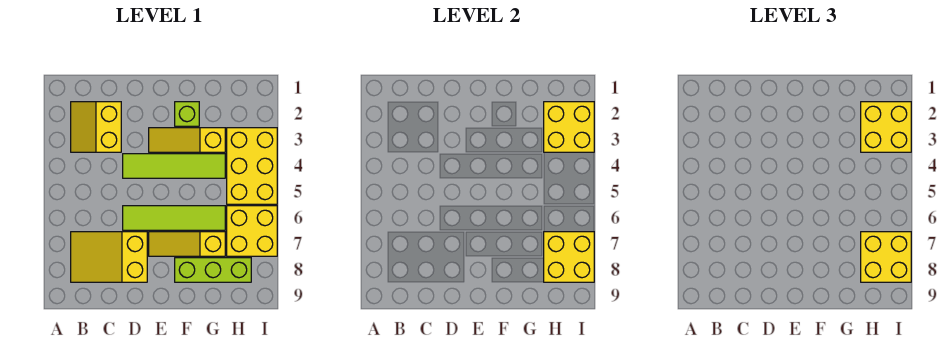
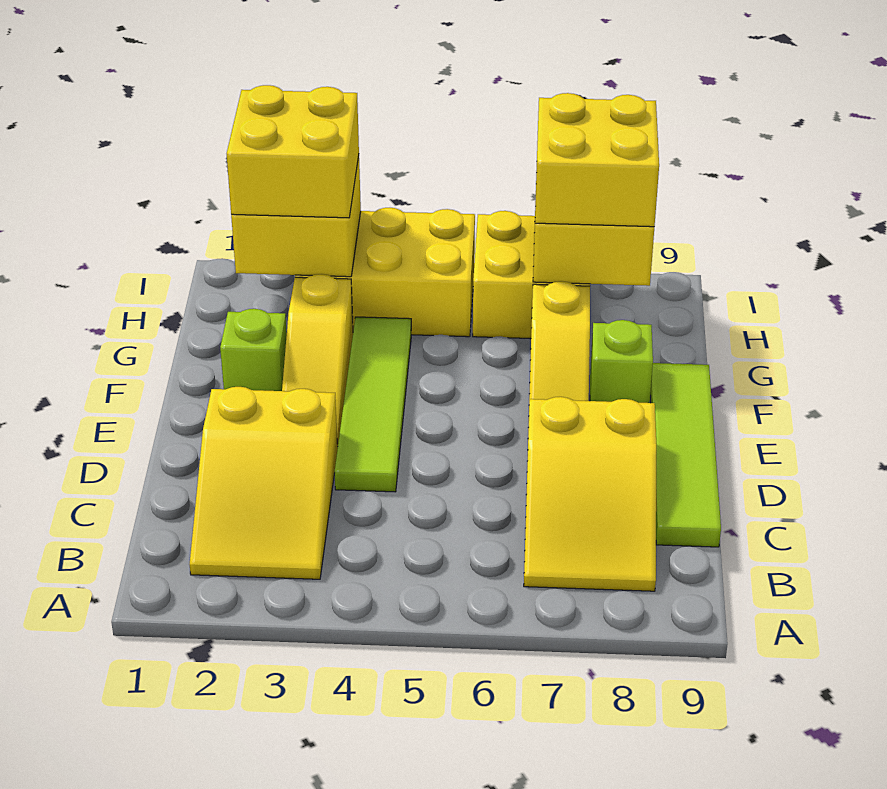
yellow 2x2 slope [71,102,121,152] -> yellow 2x3 slope [190,387,338,579]
lime 1x4 tile [123,206,225,230] -> lime 1x4 tile moved to [650,363,721,547]
lime 1x3 brick [175,258,251,282] -> lime 1x1 brick [590,320,653,403]

